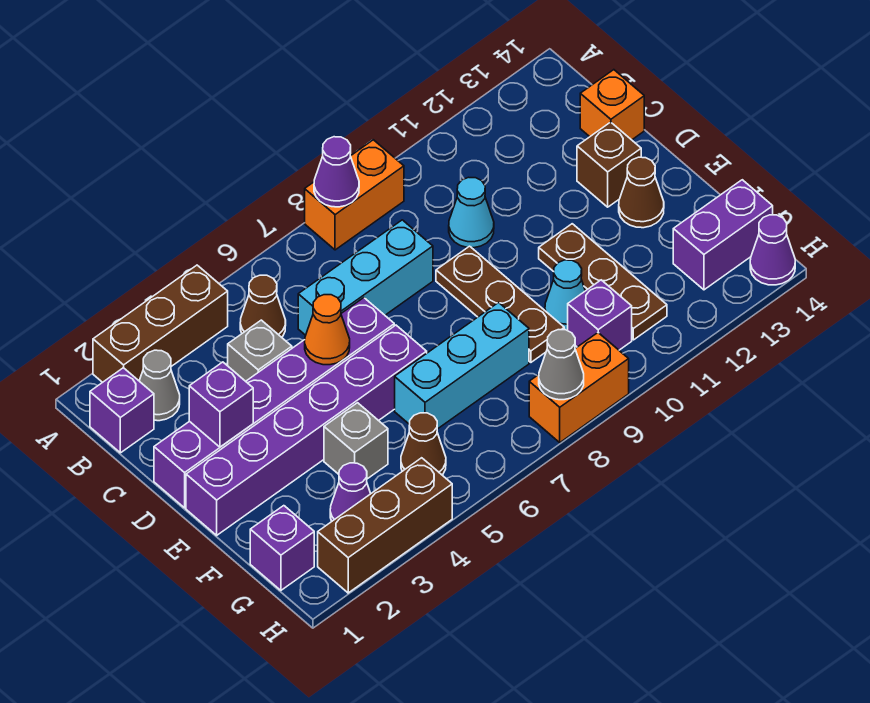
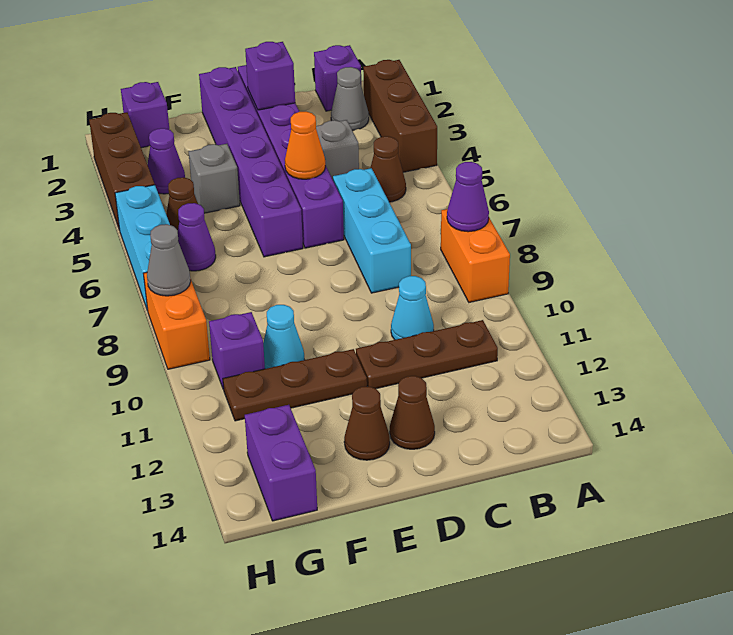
orange 1x1 brick [580,70,644,140] -> none
brown 1x3 plate [436,246,564,362] -> brown 1x3 plate moved to [356,320,498,389]
brown 1x1 brick [577,122,641,207] -> brown 1x1 cone [390,376,435,449]
cyan 1x3 brick [395,303,529,429] -> cyan 1x3 brick moved to [115,185,170,310]
purple 1x1 cone [750,215,795,285] -> purple 1x1 cone moved to [178,203,216,271]

